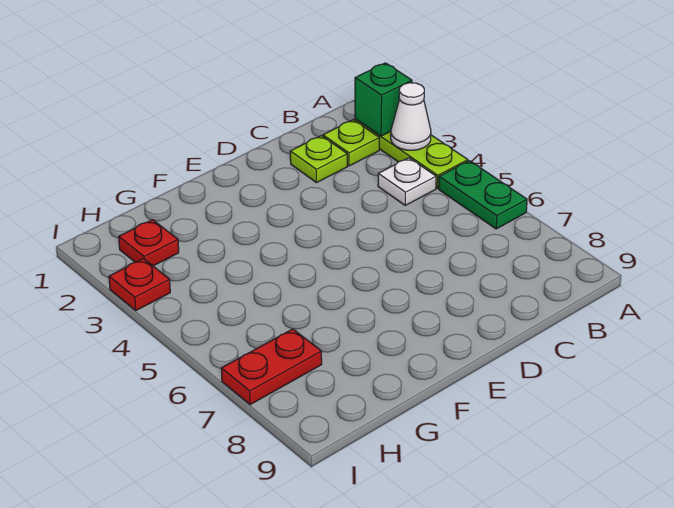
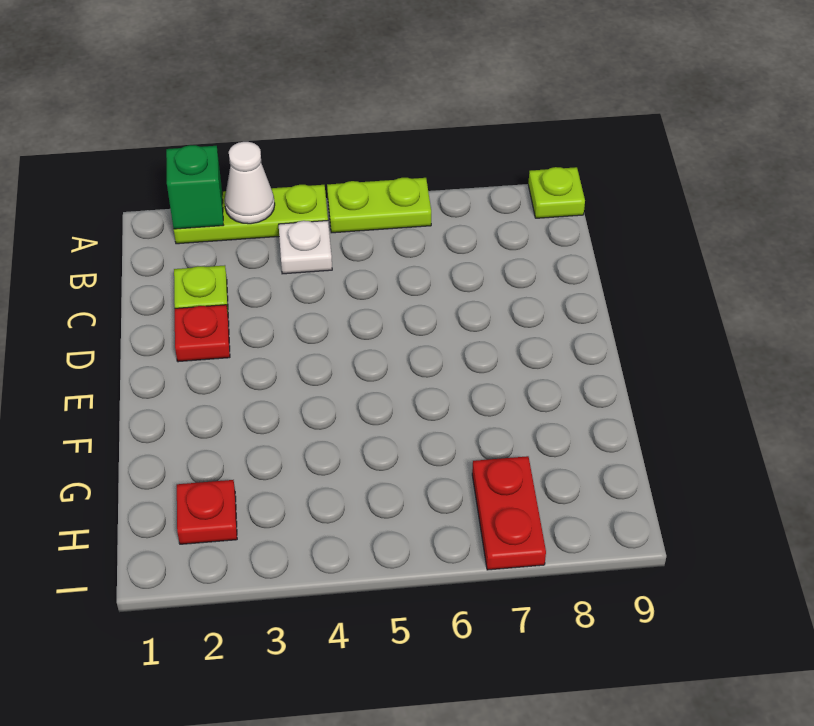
green 1x2 plate [439,161,527,229] -> lime 1x2 plate [327,178,431,233]
lime 1x1 plate [323,120,380,166] -> lime 1x1 plate moved to [528,167,585,218]
red 1x1 plate [109,259,170,310] -> red 1x1 plate moved to [175,305,230,362]

